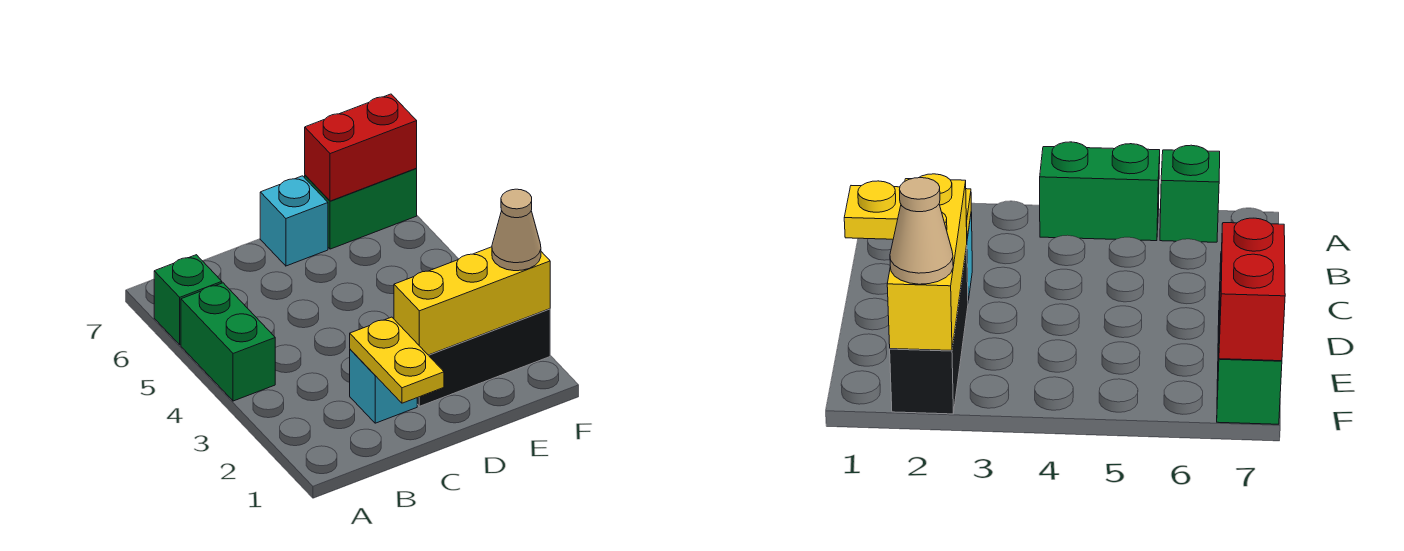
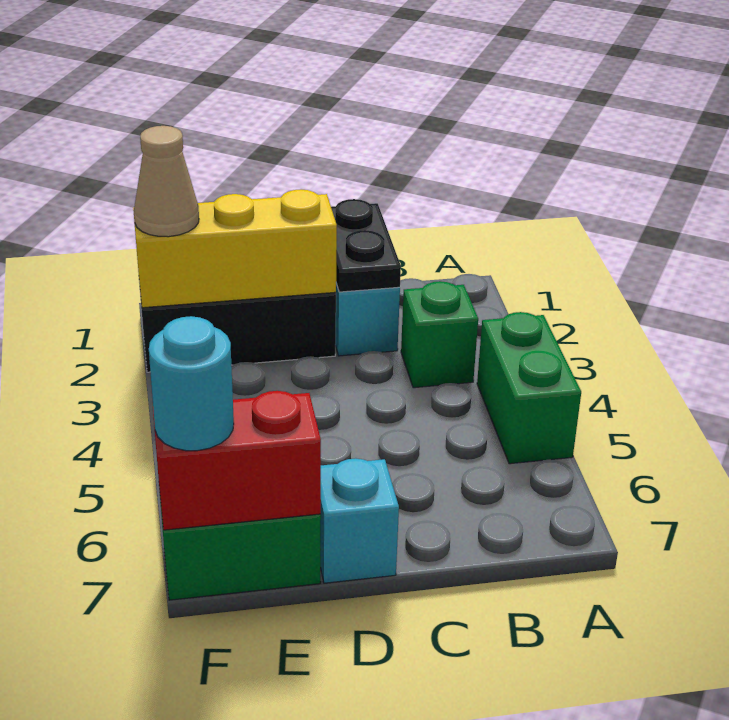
green 1x1 brick [154,255,222,345] -> green 1x1 brick moved to [401,281,478,388]
yellow 1x2 plate [350,317,444,403] -> black 1x2 plate [331,199,401,292]
none -> cyan 1x1 round brick [149,316,234,451]

